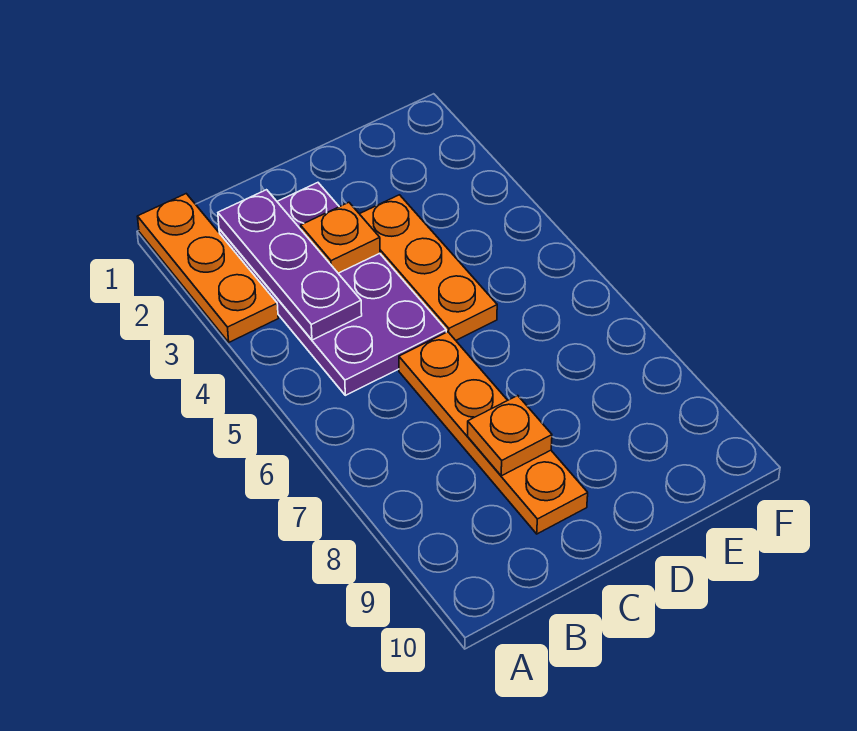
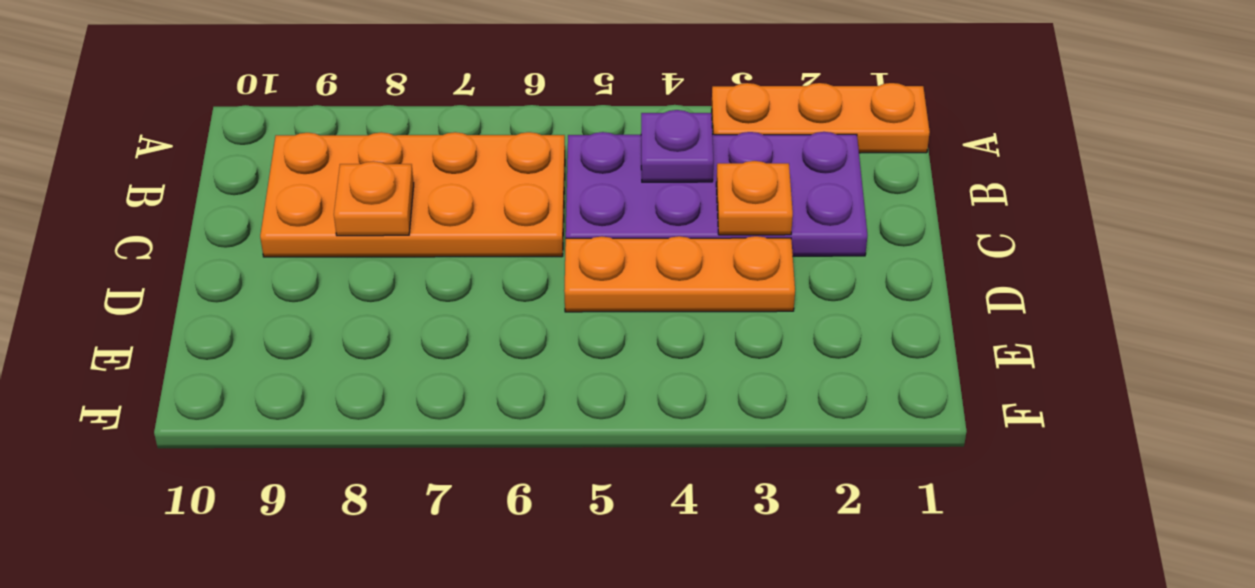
purple 1x3 plate [218,190,362,340] -> purple 1x1 plate [641,110,713,182]
orange 1x4 plate [399,332,588,534] -> orange 2x4 plate [260,132,565,257]

